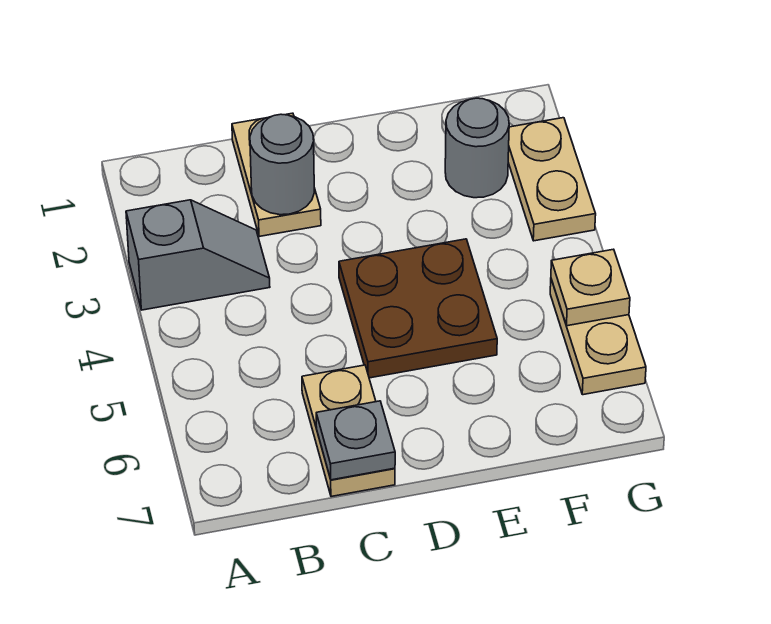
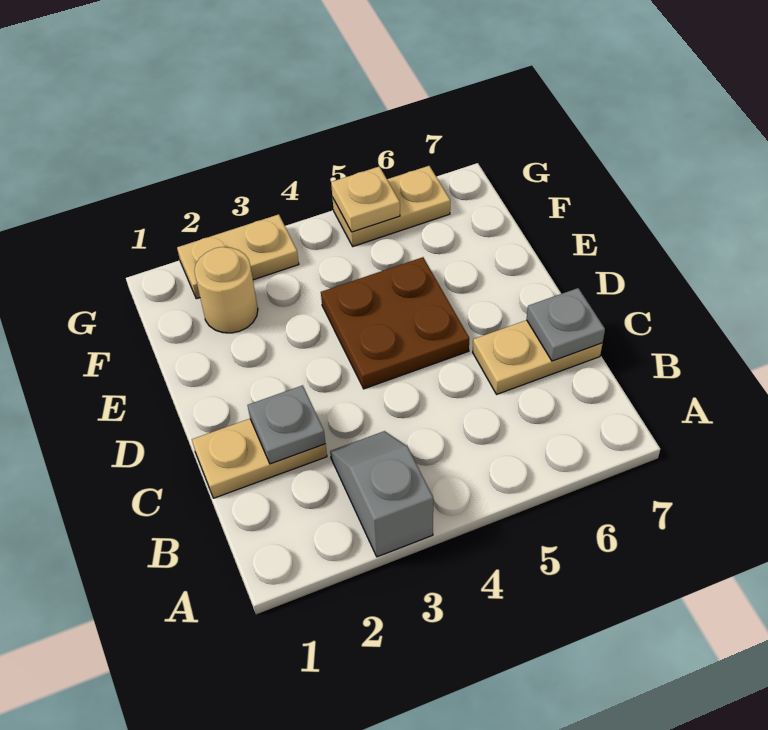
grey 1x1 round brick [250,114,314,215] -> grey 1x1 plate [248,385,326,464]
grey 1x1 round brick [445,98,509,198] -> tan 1x1 round brick [194,247,258,333]

